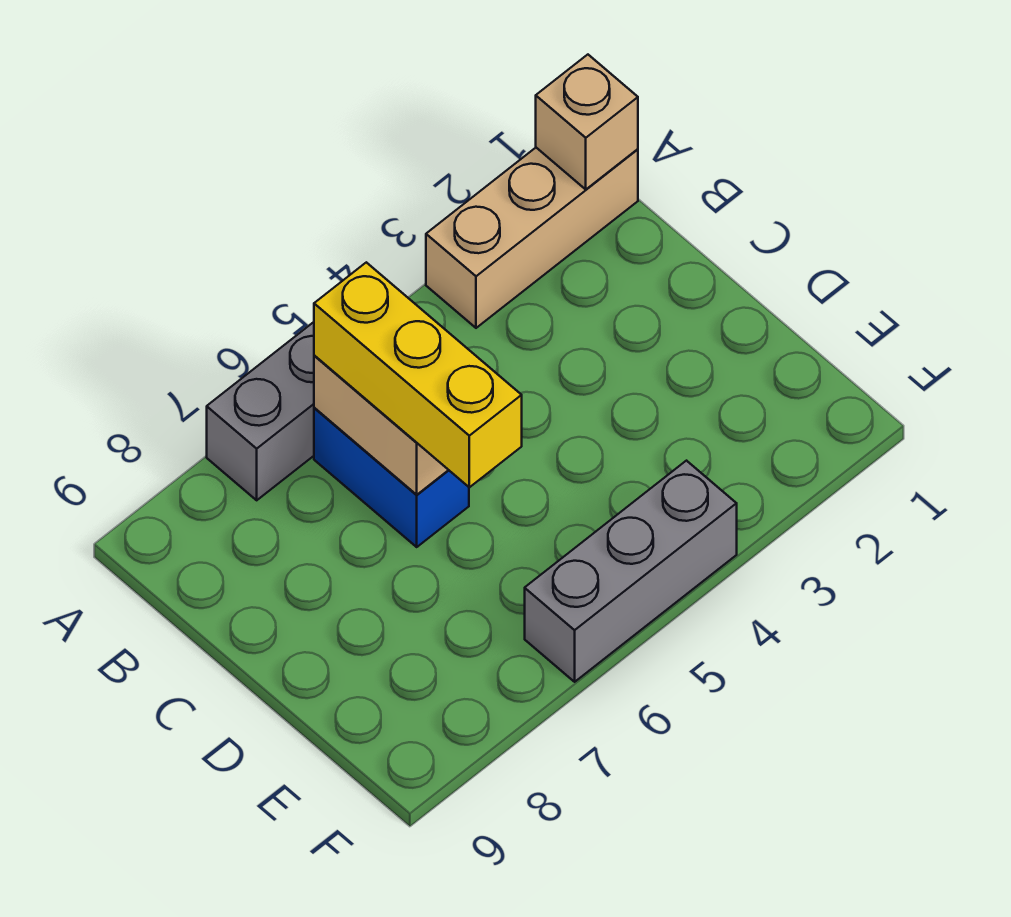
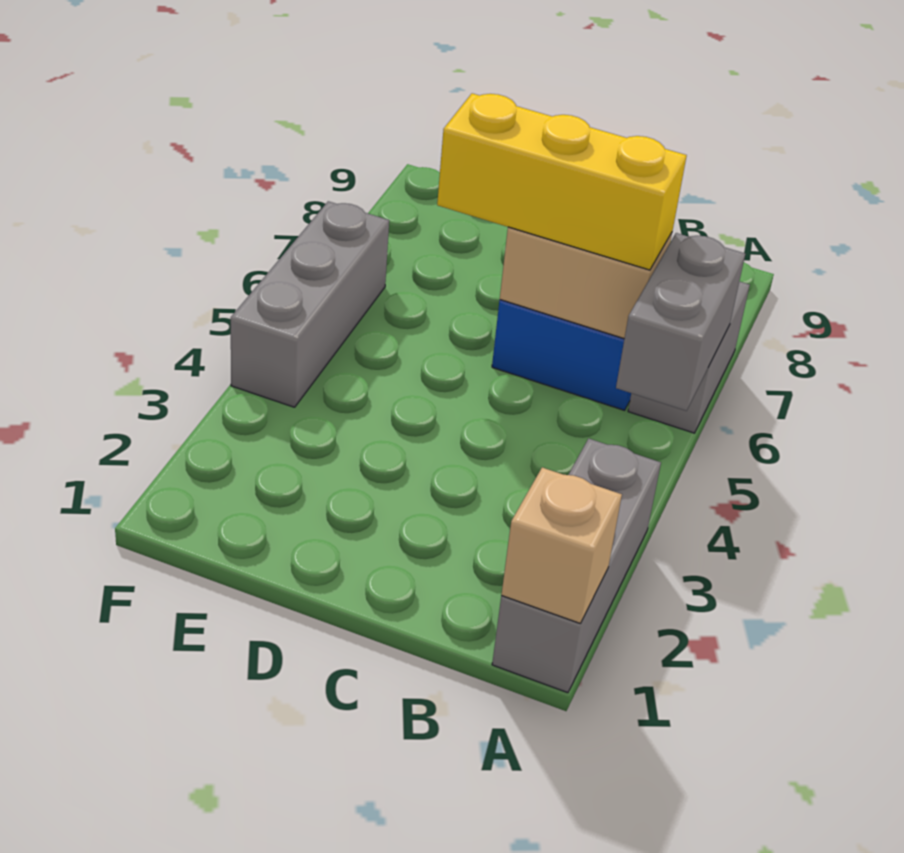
tan 1x3 brick [426,148,638,328] -> grey 1x3 brick [492,438,661,693]
none -> grey 1x2 brick [616,233,745,411]

